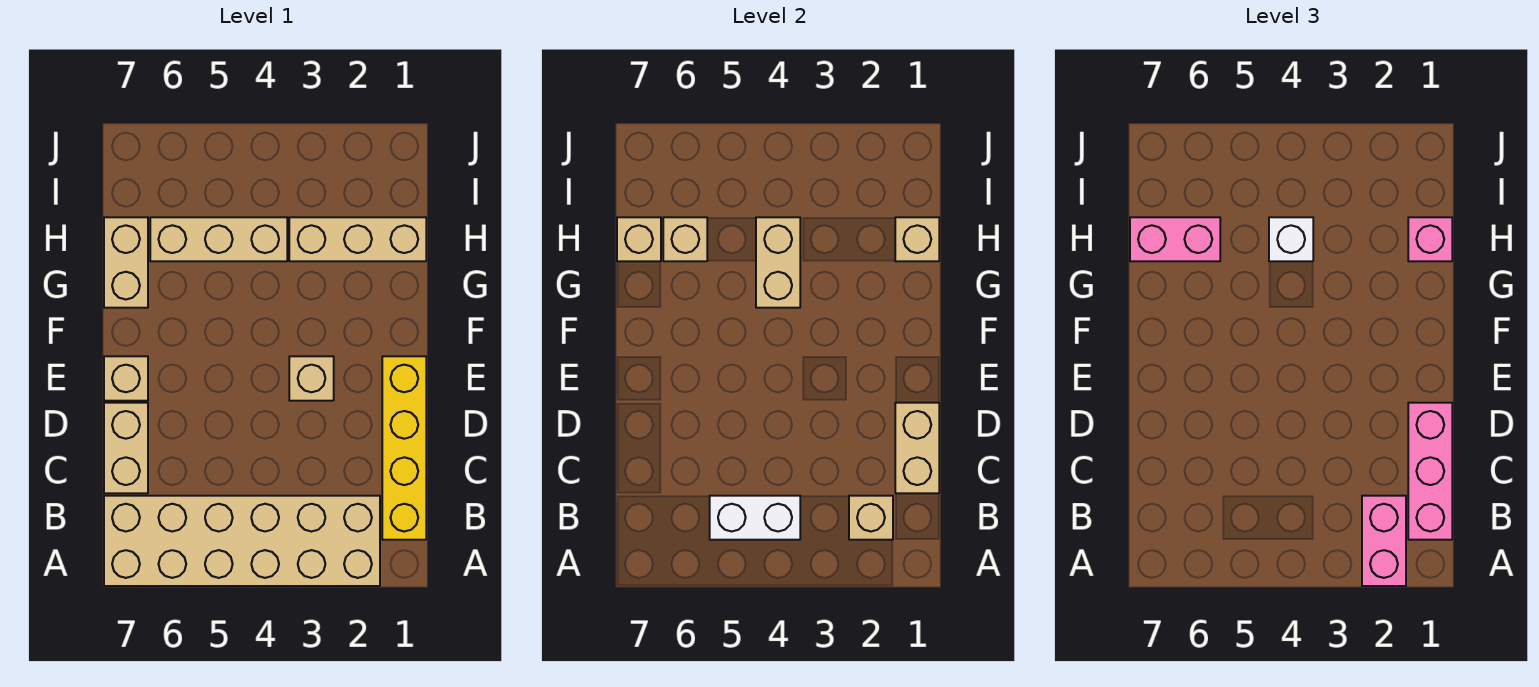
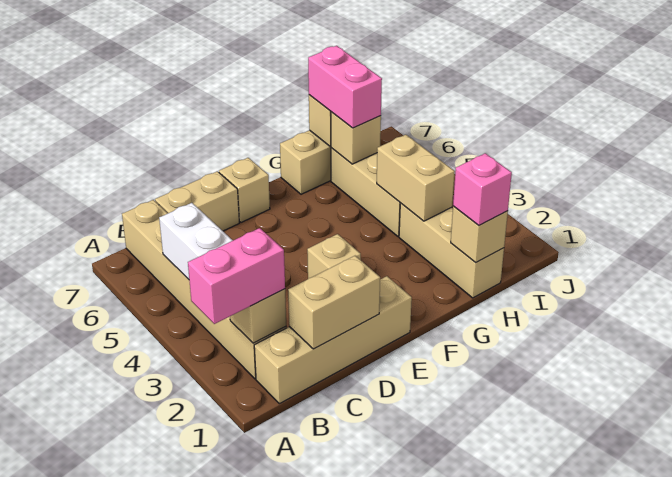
tan 2x6 brick [104,496,380,586] -> tan 1x6 brick [122,200,286,379]
yellow 1x4 brick [382,356,426,540] -> tan 1x4 brick [254,276,412,404]
pink 1x3 brick [1408,403,1452,540] -> none
tan 1x2 brick [756,217,800,308] -> tan 1x2 brick turned to [377,135,455,221]
white 1x1 brick [1269,217,1313,261] -> none

